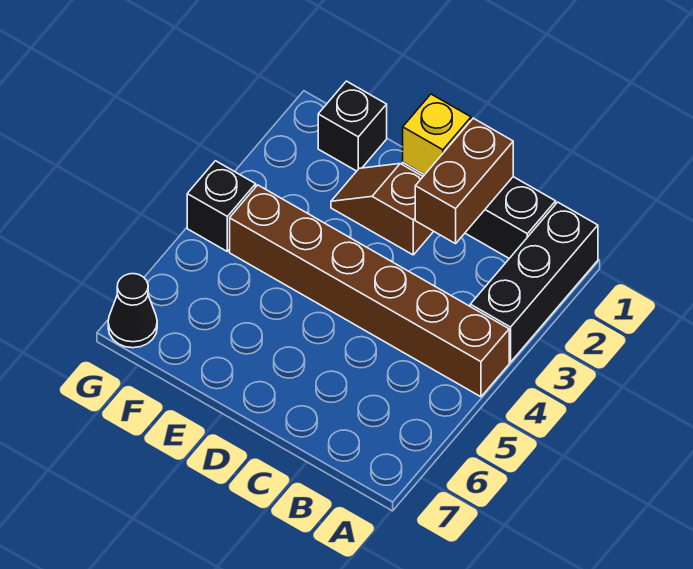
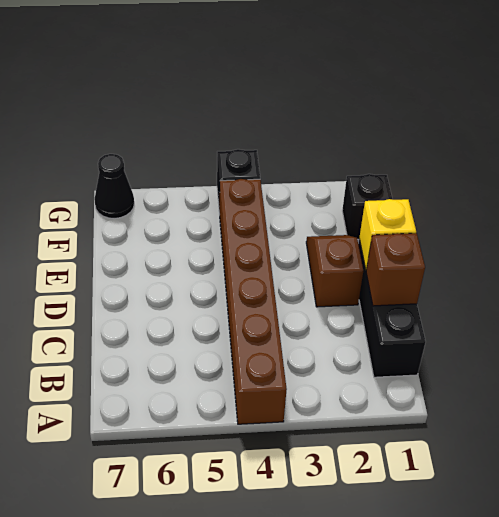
black 1x3 brick [470,202,598,362] -> none
brown 1x2 brick [415,118,513,244] -> brown 1x1 brick [366,233,425,306]

